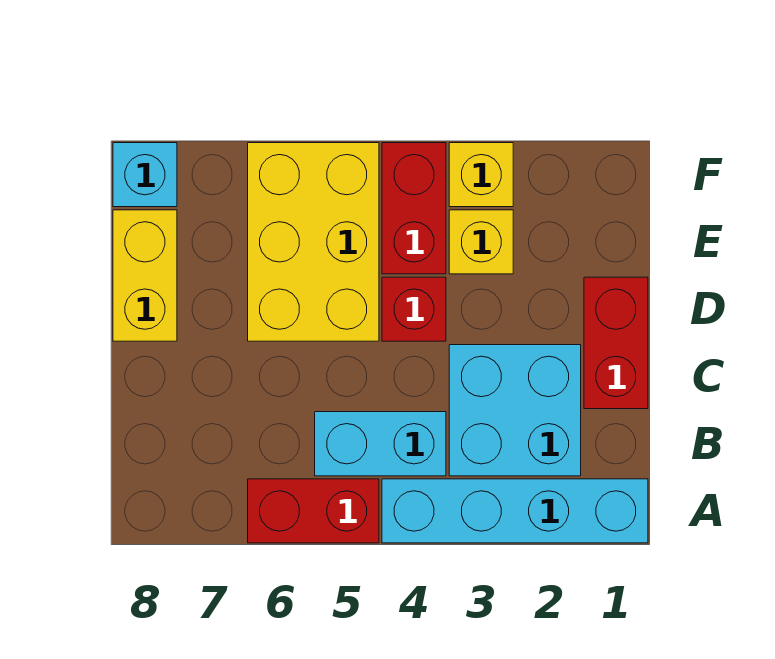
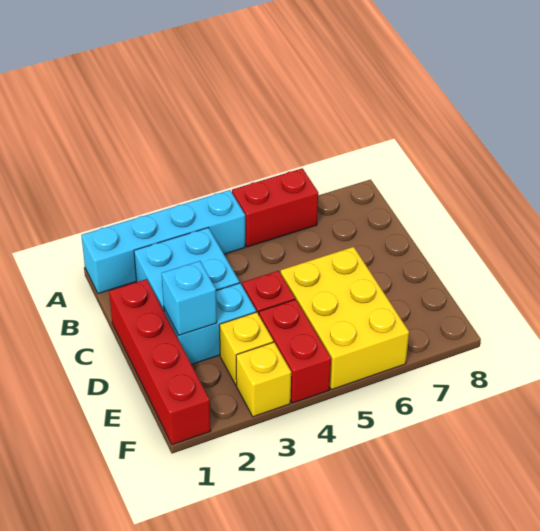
cyan 1x2 brick [315,412,446,476] -> cyan 1x2 brick moved to [164,283,256,365]
red 1x2 brick [584,277,648,409] -> red 1x4 brick [109,279,211,445]
yellow 1x2 brick [113,210,177,341] -> none
cyan 1x1 brick [113,143,177,207] -> cyan 1x1 brick moved to [162,261,217,335]

